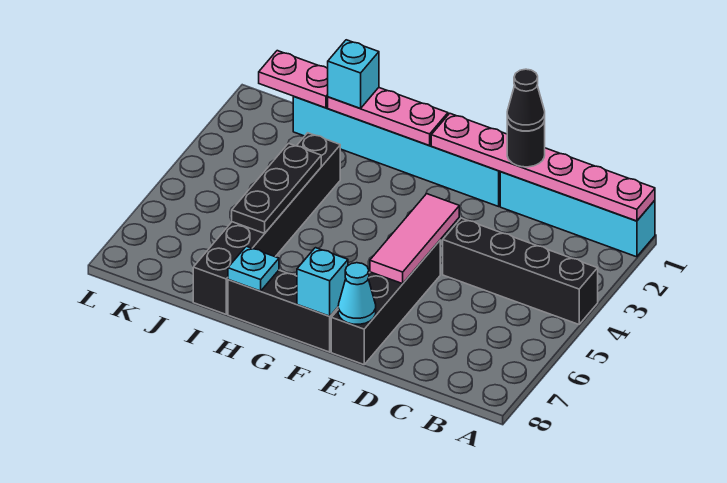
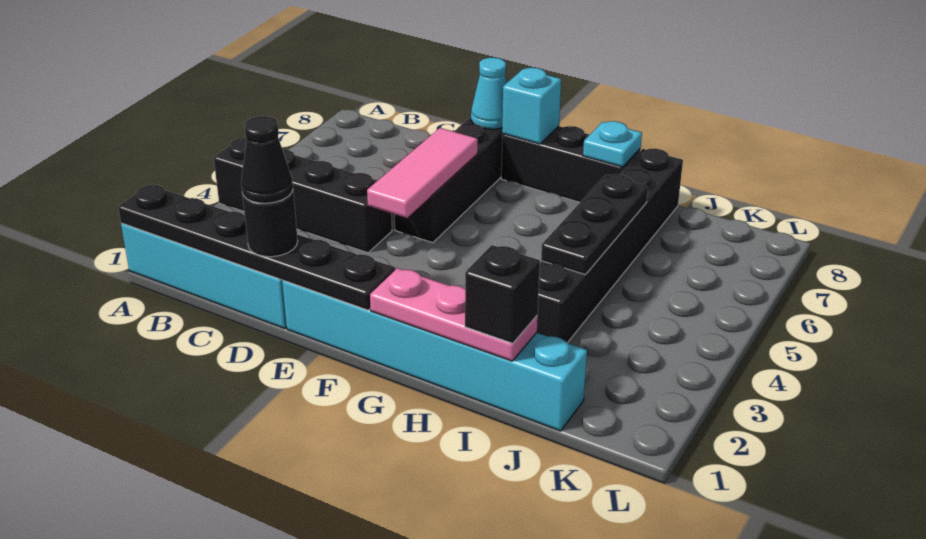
pink 1x6 plate [431,113,655,221] -> black 1x6 plate [118,185,395,310]
cyan 1x1 brick [328,40,379,108] -> black 1x1 brick [465,245,540,343]
pink 1x2 plate [259,51,328,108] -> none

